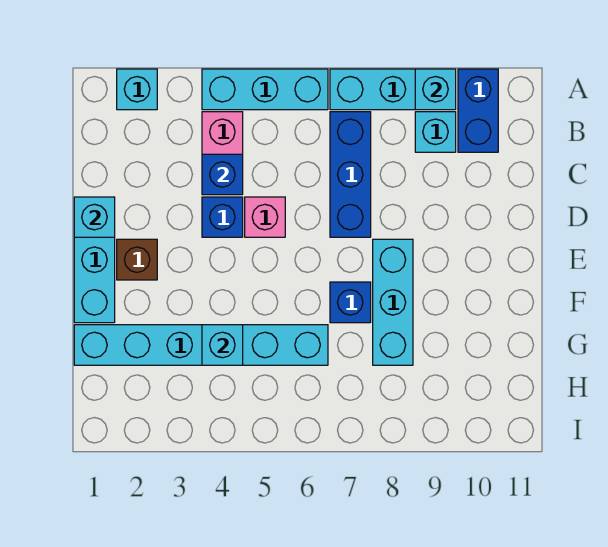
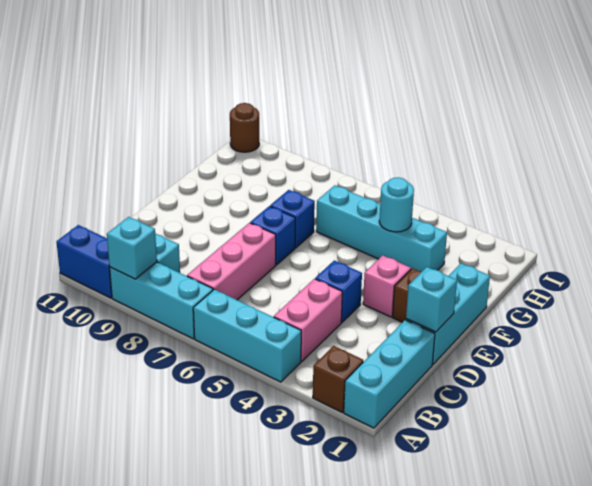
cyan 1x1 brick [117,69,157,110] -> brown 1x1 brick [313,346,363,412]
blue 1x2 brick [458,69,498,152] -> blue 1x2 brick turned to [57,225,112,298]
blue 1x3 brick [330,112,371,237] -> pink 1x3 brick [187,223,276,300]
blue 1x1 brick [202,154,243,195] -> blue 1x1 brick moved to [250,206,295,265]
pink 1x1 brick [245,197,285,237] -> pink 1x1 brick moved to [363,255,411,317]
cyan 1x3 brick [373,239,413,365] -> cyan 1x3 brick moved to [344,320,435,428]
cyan 1x6 brick [74,325,328,365] -> cyan 1x4 brick [316,185,447,271]
cyan 1x1 brick [202,325,243,365] -> cyan 1x1 round brick [379,177,414,232]
none -> brown 1x1 round brick [230,103,259,152]

